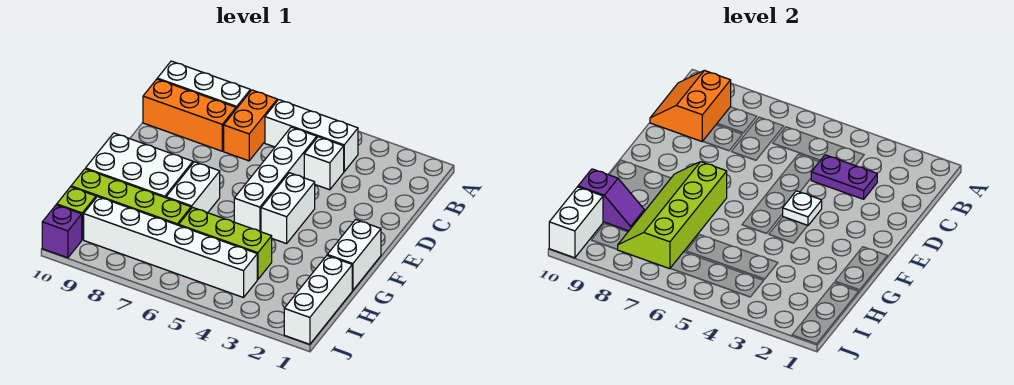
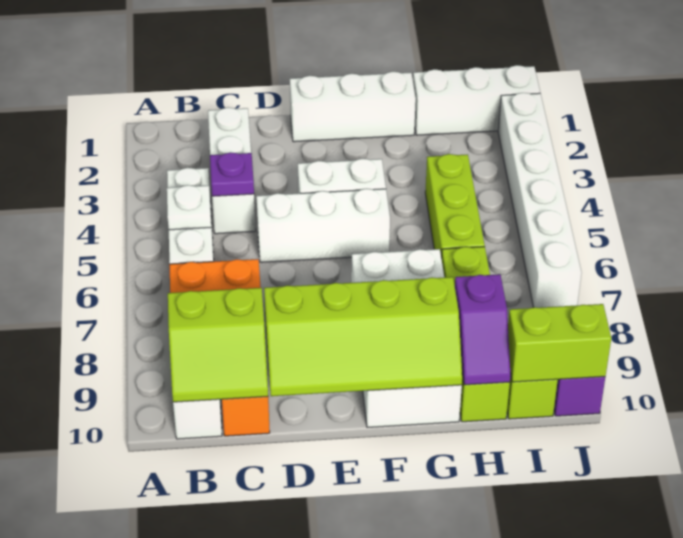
orange 2x2 slope [650,70,731,141] -> lime 2x2 slope [168,288,268,402]
purple 1x2 plate [811,155,877,199] -> purple 1x1 plate [210,152,254,196]
white 1x1 brick [304,137,344,190] -> white 1x3 brick [208,107,256,234]
white 1x4 brick [234,127,317,232] -> white 1x3 brick [256,189,390,262]
white 1x1 plate [783,191,822,226] -> white 1x1 plate moved to [167,185,211,230]
white 1x2 brick [327,220,381,290] -> white 1x3 brick [290,72,416,142]
lime 2x4 slope [617,162,727,269] -> lime 2x4 slope moved to [264,277,462,396]
purple 1x2 slope [578,169,644,231] -> purple 1x2 slope turned to [455,274,511,385]
white 1x6 brick [84,197,257,298] -> white 1x6 brick moved to [498,93,582,308]
white 1x2 brick [549,187,603,258] -> lime 1x2 brick [508,304,611,382]

